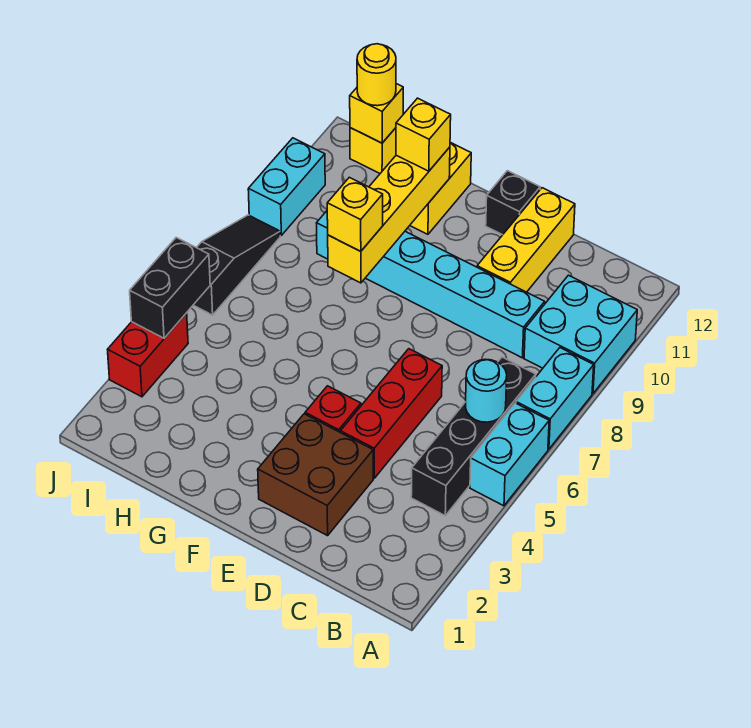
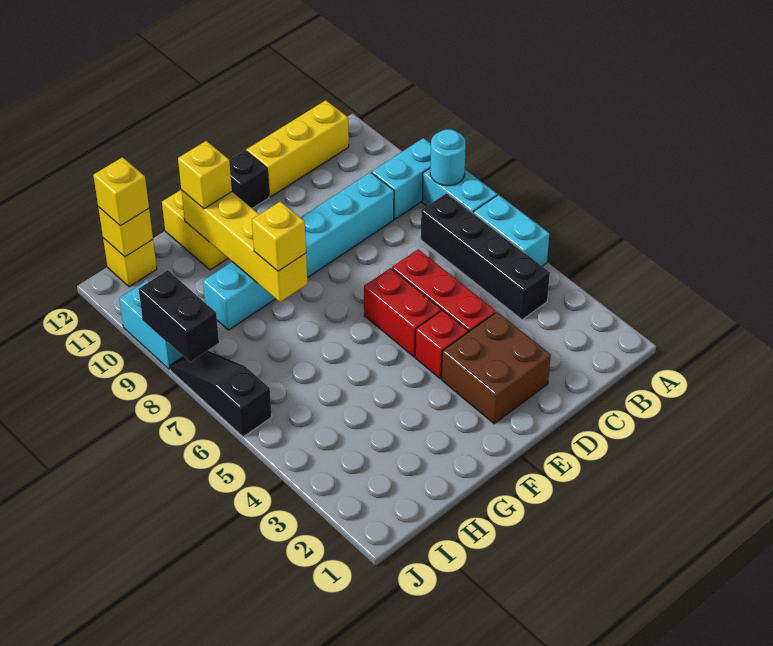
cyan 2x2 brick [524,275,637,394] -> cyan 1x2 brick [372,138,431,219]
cyan 1x1 round brick [466,359,507,422] -> cyan 1x1 round brick moved to [430,129,466,186]
yellow 1x3 brick [477,188,575,292] -> yellow 1x3 brick turned to [246,100,349,197]
yellow 1x1 round brick [357,44,396,106] -> yellow 1x1 brick [93,157,149,226]
red 1x2 brick [108,313,188,397] -> red 1x2 brick moved to [364,268,441,357]
black 1x2 brick [130,238,210,338] -> black 1x2 brick moved to [139,270,219,362]

